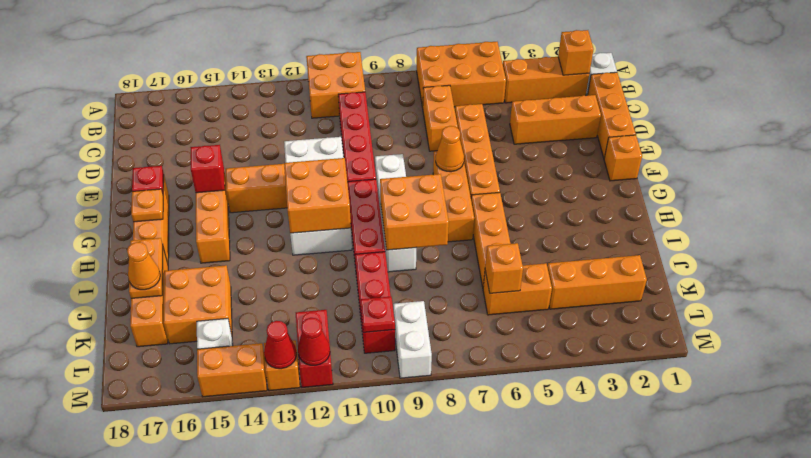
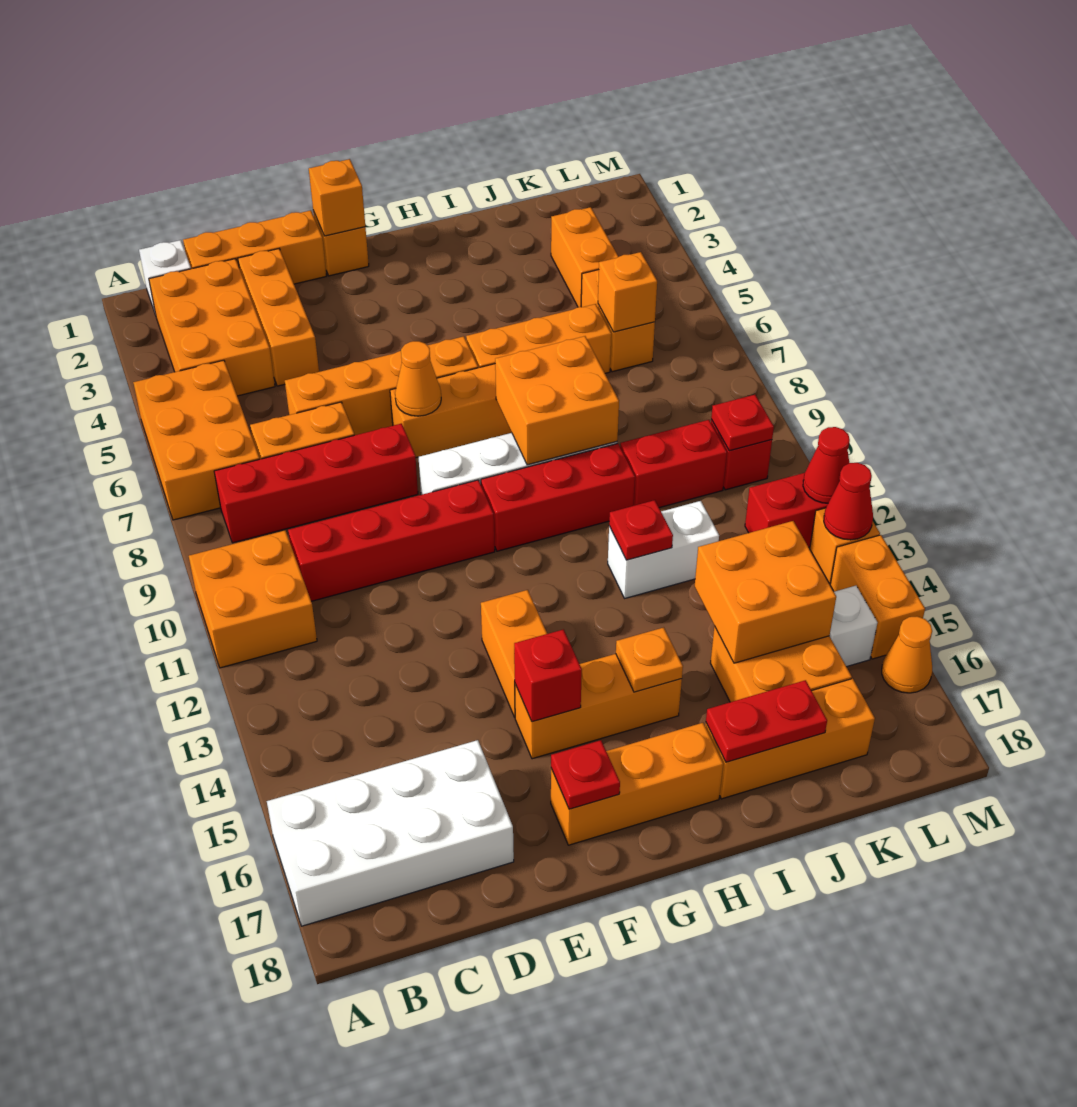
orange 1x3 brick [503,57,589,103] -> orange 2x3 brick [149,259,275,396]
orange 1x1 brick [558,30,594,75] -> orange 1x1 brick moved to [309,159,365,236]
none -> red 1x4 brick [214,424,418,543]
white 2x4 brick [284,137,352,255] -> white 2x4 brick moved to [267,740,514,926]
orange 2x2 brick [284,158,351,233] -> orange 2x2 brick moved to [695,521,836,663]
orange 1x1 plate [131,189,163,222] -> orange 1x1 plate moved to [616,627,683,692]
none -> red 1x1 plate [609,500,673,560]
orange 1x2 plate [129,238,163,298] -> red 1x2 plate [706,680,827,762]
orange 1x1 cone [127,242,160,290] -> orange 1x1 cone moved to [882,616,932,693]
orange 1x3 brick [547,255,647,309] -> orange 1x2 brick [551,207,618,307]
white 1x2 brick [393,301,432,378] -> white 1x2 brick moved to [608,501,719,598]

